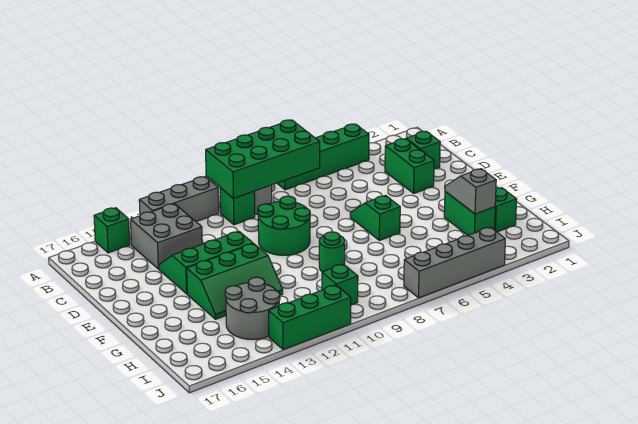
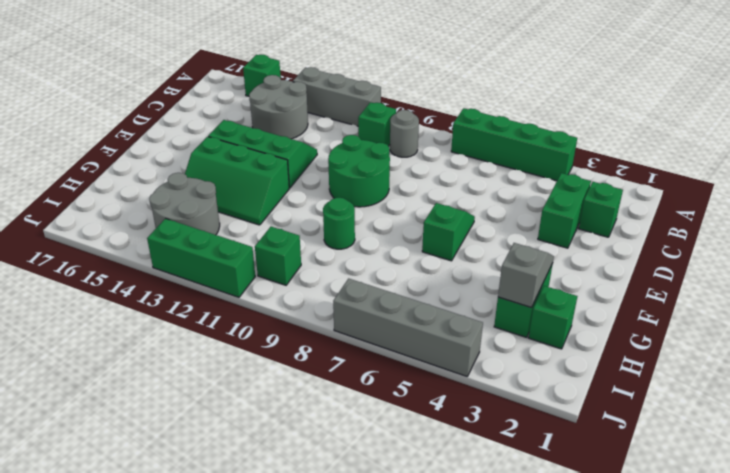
green 2x4 brick [206,120,320,198] -> none
grey 2x2 brick [131,204,202,269] -> grey 2x2 round brick [249,75,308,139]

